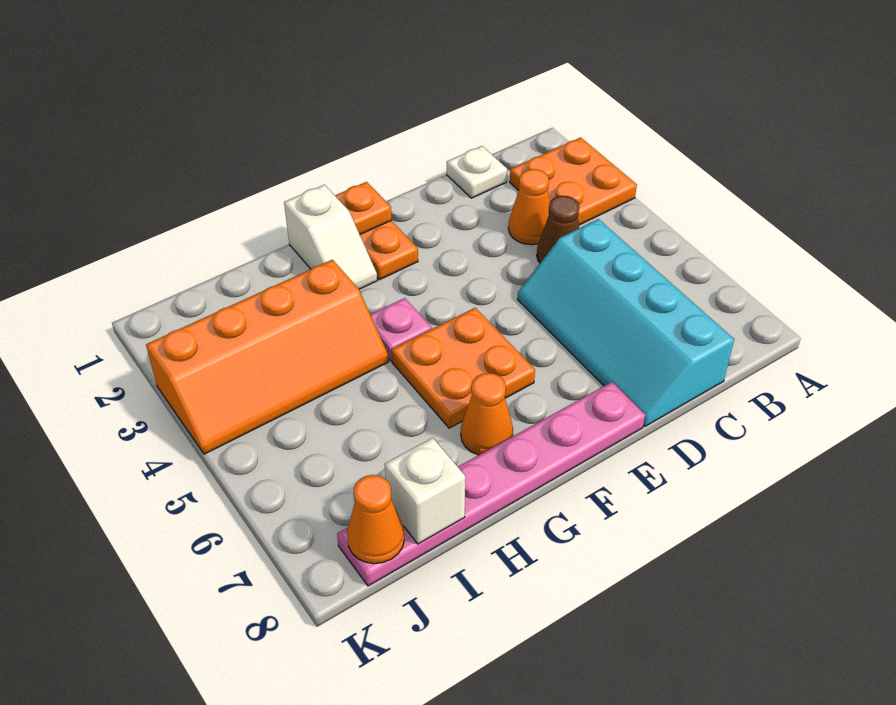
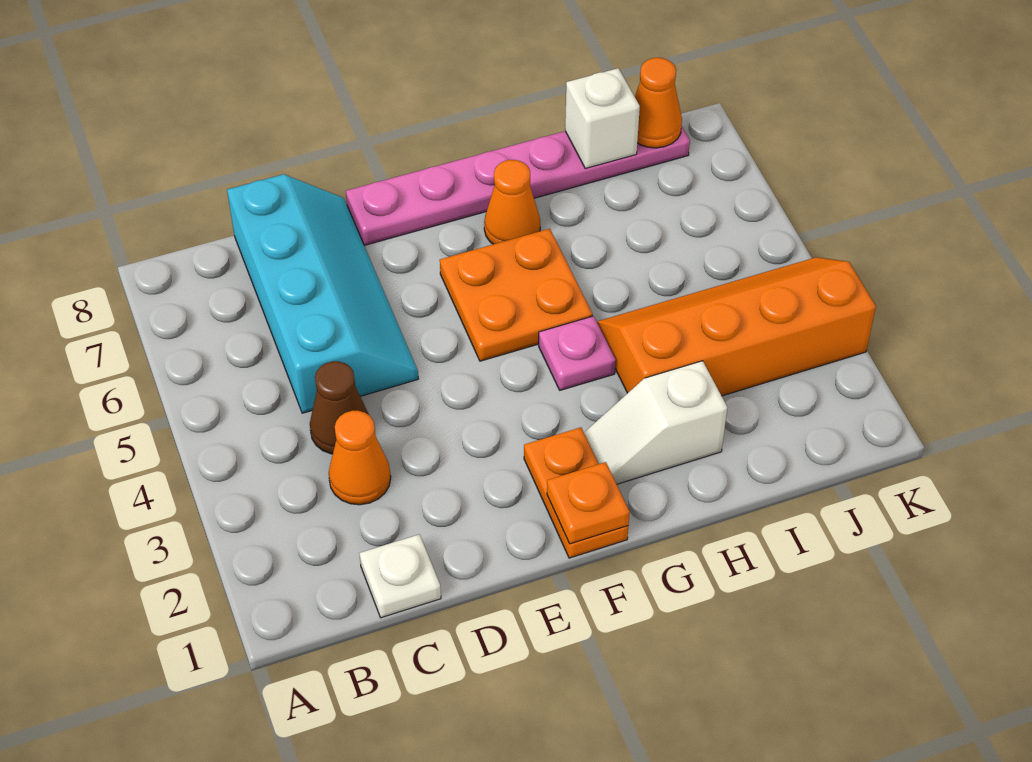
orange 2x2 plate [510,138,637,225] -> none
white 1x2 slope [284,185,377,289] -> white 1x2 slope turned to [584,361,727,484]

